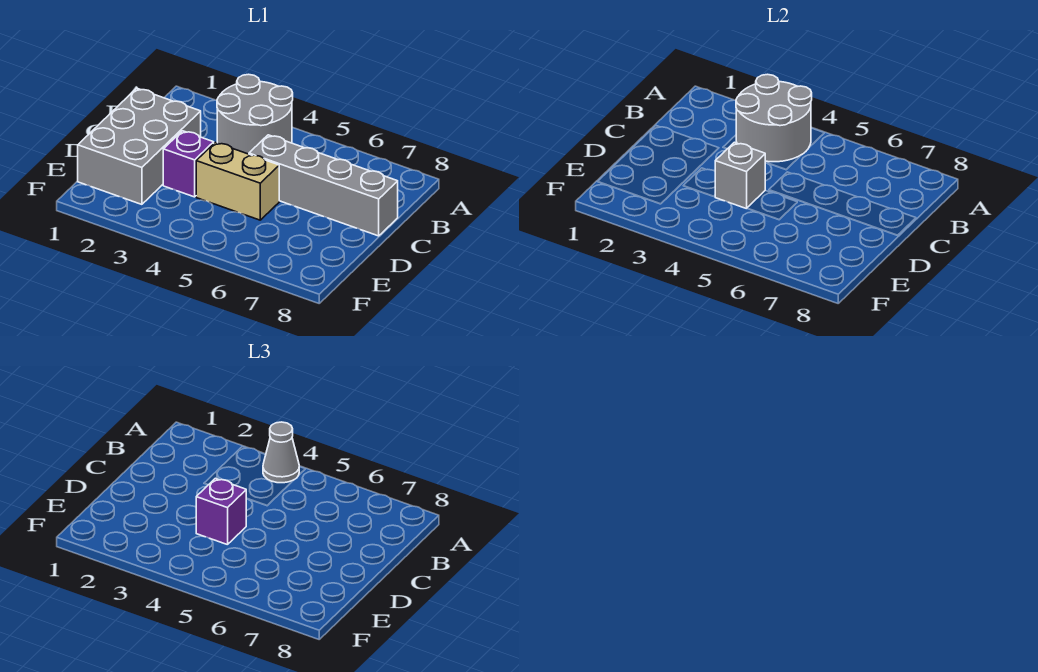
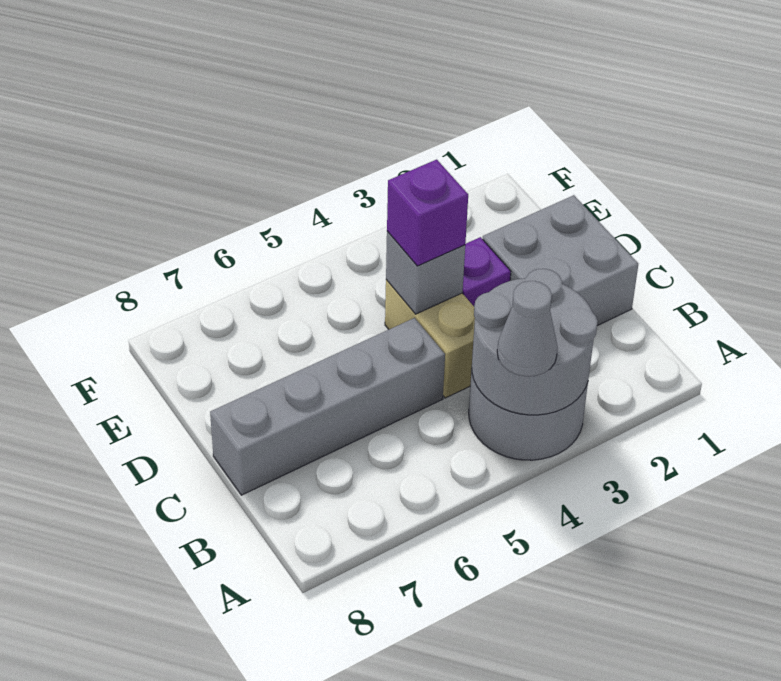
grey 2x3 brick [78,88,201,204] -> grey 2x2 brick [483,195,638,326]
tan 1x2 brick [196,142,279,220] -> tan 1x2 brick turned to [385,280,475,398]

